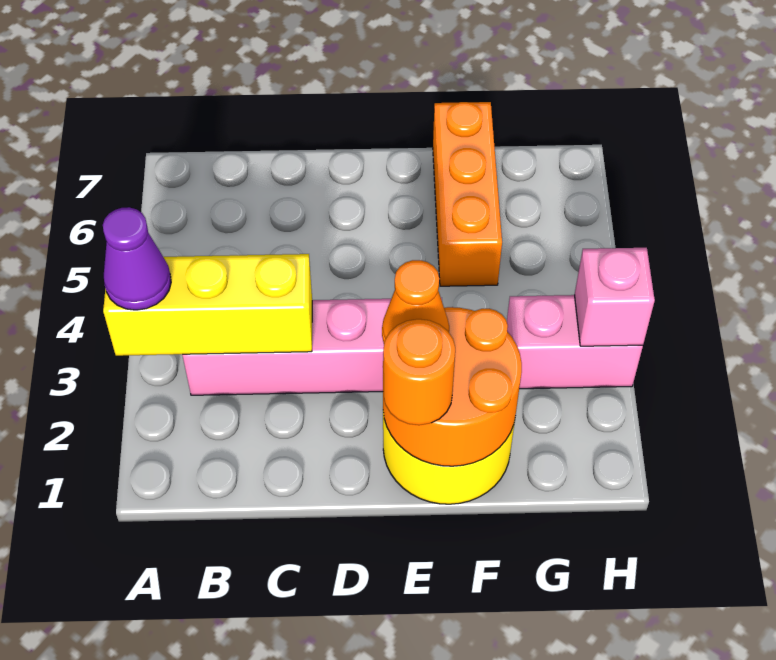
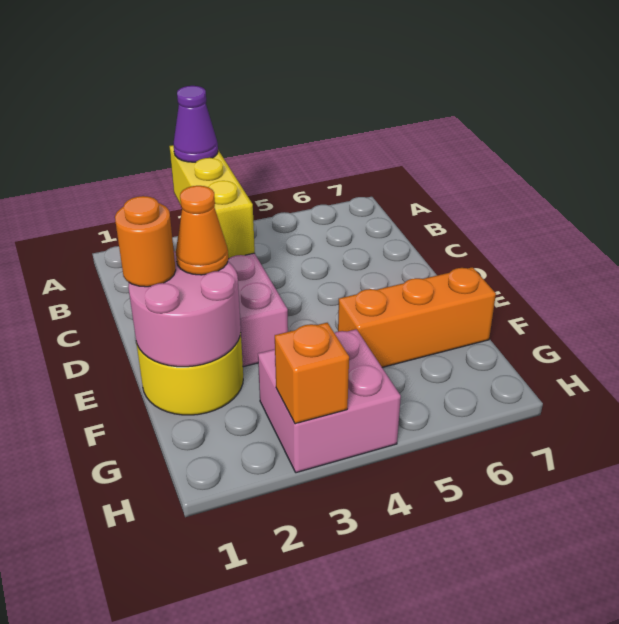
orange 2x2 round brick [383,307,522,466] -> pink 2x2 round brick [128,251,241,367]
pink 1x2 brick [507,295,643,389] -> pink 2x2 brick [258,329,401,473]
pink 1x1 brick [574,248,655,346] -> orange 1x1 brick [275,323,349,424]

